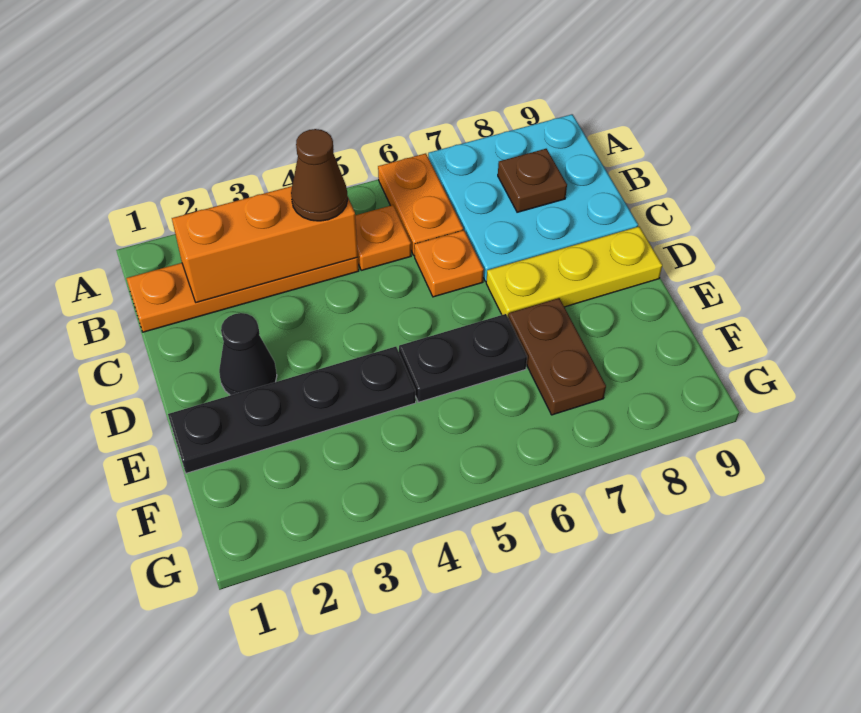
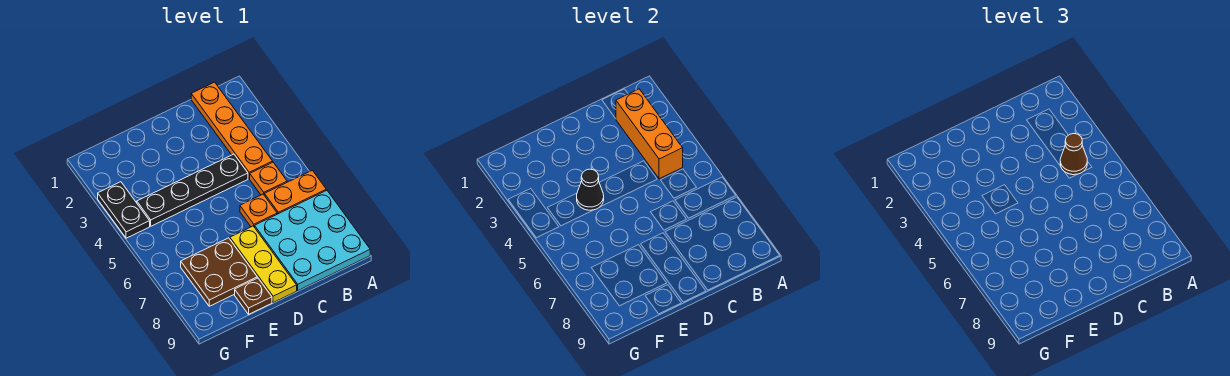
brown 1x1 plate [498,149,567,212] -> brown 1x1 plate moved to [235,278,272,314]
black 1x1 cone [219,313,277,395] -> black 1x1 cone moved to [577,169,604,210]
black 1x4 plate [168,347,416,473] -> black 1x4 plate turned to [137,154,248,226]
black 1x2 plate [399,314,527,402] -> black 1x2 plate moved to [98,182,150,238]
brown 1x2 plate [508,298,606,415] -> brown 2x2 plate [181,238,257,306]

